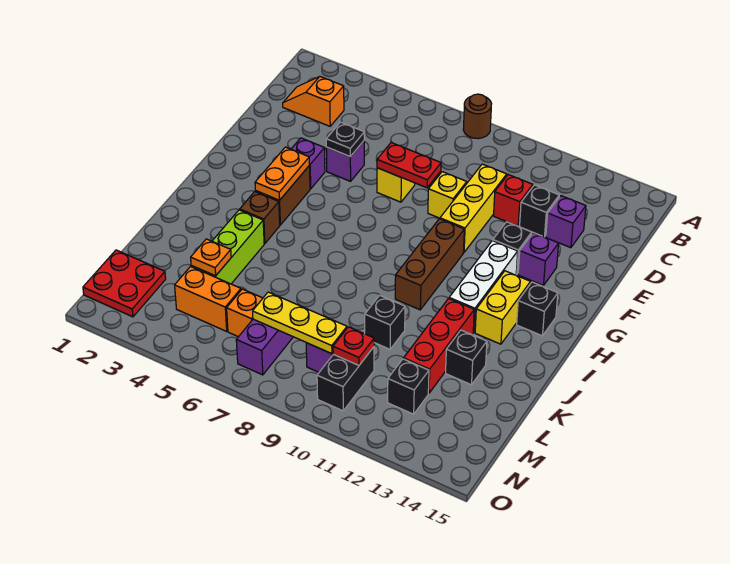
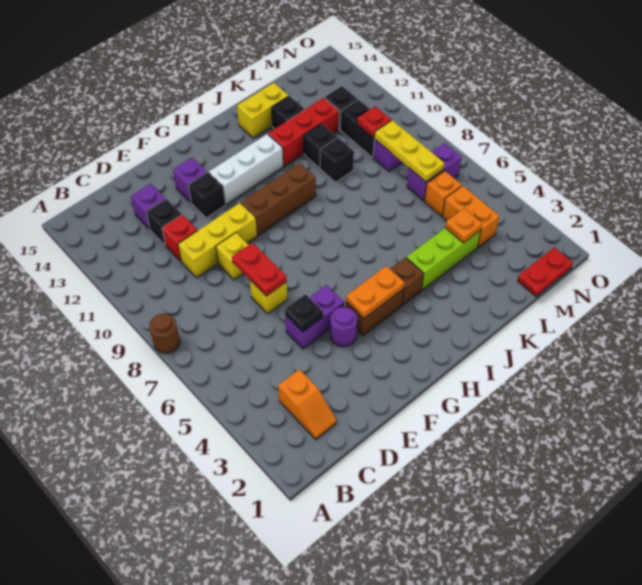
purple 1x1 brick [326,141,364,181] -> purple 1x2 brick [285,285,344,349]
purple 1x1 brick [291,138,325,189] -> purple 1x1 round brick [330,307,357,347]
yellow 1x2 brick [475,271,531,344] -> yellow 1x2 brick moved to [237,83,289,138]
black 1x1 brick [517,282,558,336] -> black 1x1 brick moved to [303,123,337,168]
red 2x2 plate [83,250,166,317] -> red 1x2 plate [517,247,573,297]
black 1x2 brick [317,347,374,411] -> black 1x2 brick turned to [340,100,374,157]

